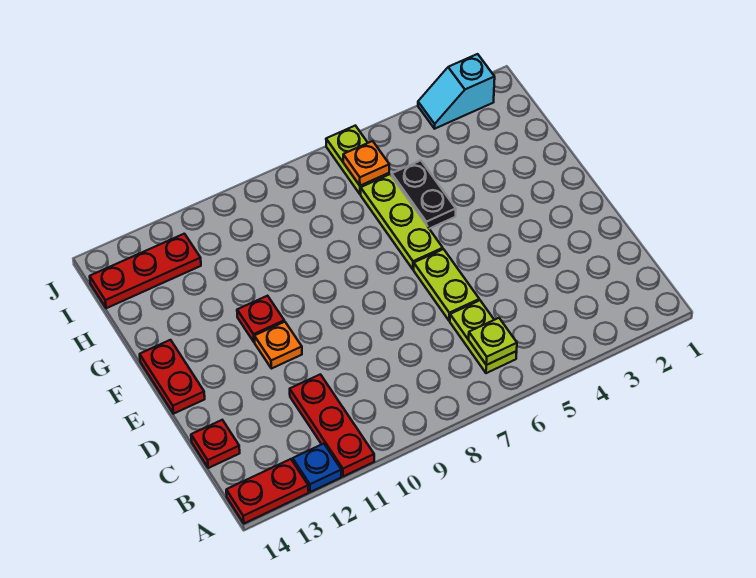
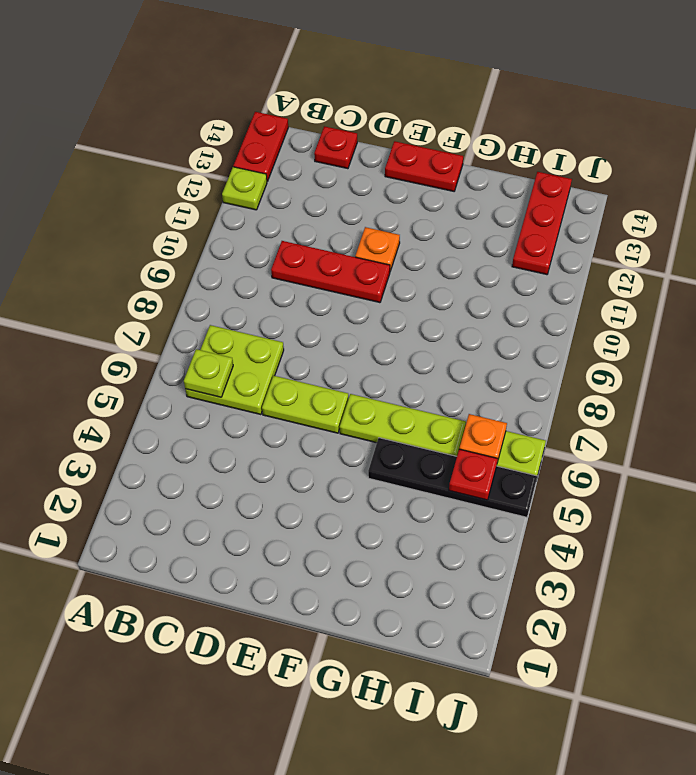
red 1x3 plate [290,374,374,476] -> red 1x3 plate moved to [271,241,390,303]
blue 1x1 plate [293,444,341,492] -> lime 1x1 plate [222,167,267,210]
lime 1x2 plate [450,300,517,373] -> lime 2x2 plate [185,325,284,415]
red 1x1 plate [237,296,284,342] -> red 1x1 plate moved to [449,449,498,500]
black 1x2 plate [392,161,456,229] -> black 1x4 plate [368,438,537,517]
cyan 1x2 slope [418,54,495,129] -> none

